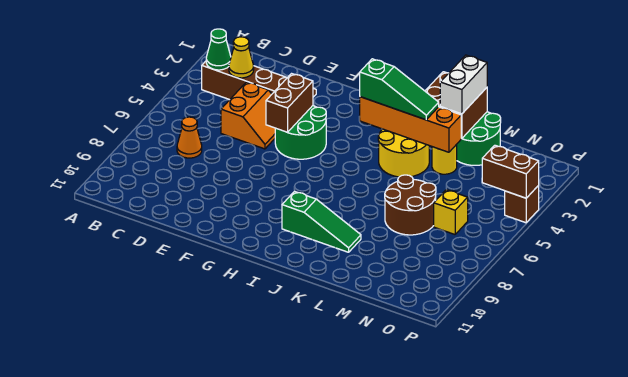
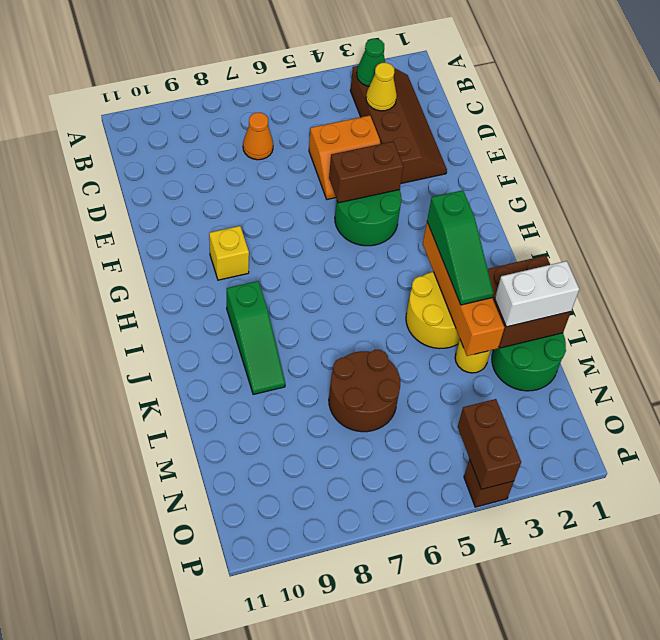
yellow 1x1 brick [434,190,468,234] -> yellow 1x1 brick moved to [209,226,249,280]

